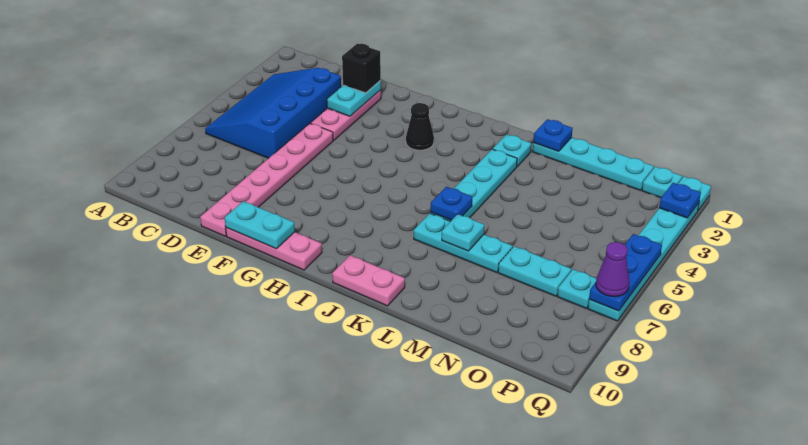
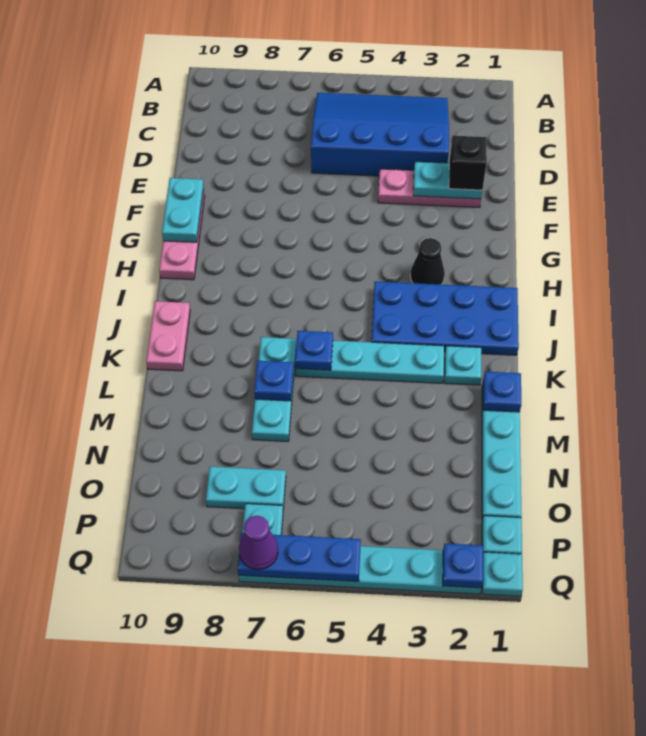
pink 1x6 plate [200,123,333,236] -> none
none -> blue 2x4 plate [372,281,519,355]
cyan 1x1 plate [442,214,484,251] -> blue 1x1 plate [254,361,293,401]
cyan 1x2 plate [498,246,571,296] -> cyan 1x2 plate turned to [206,467,286,509]

